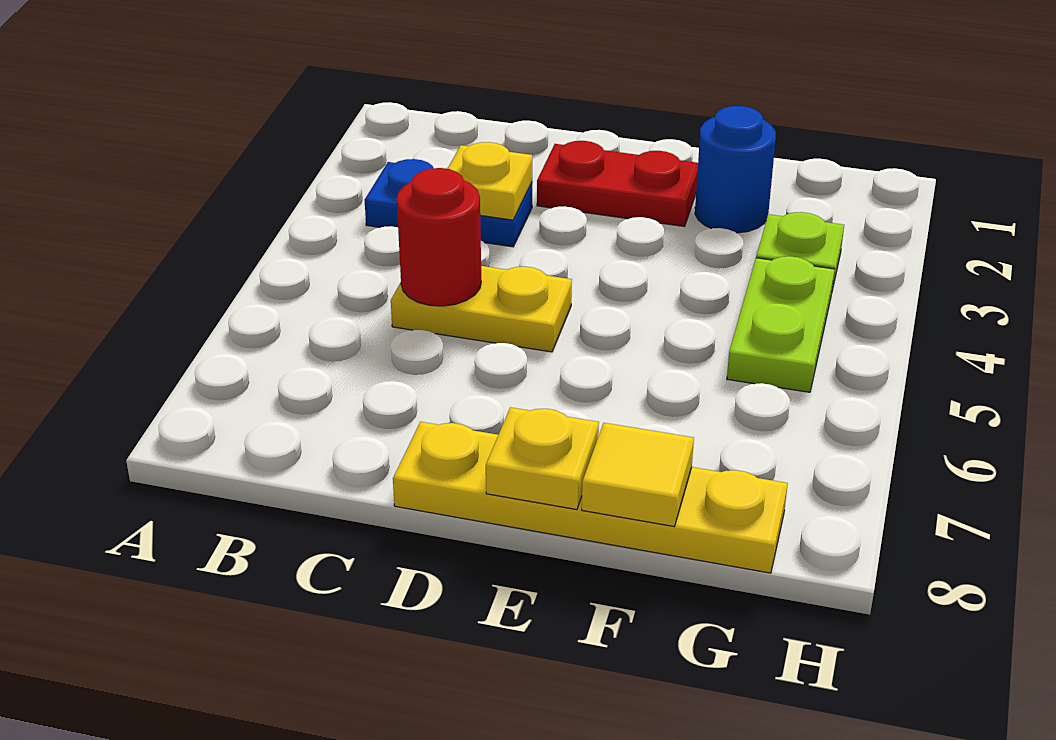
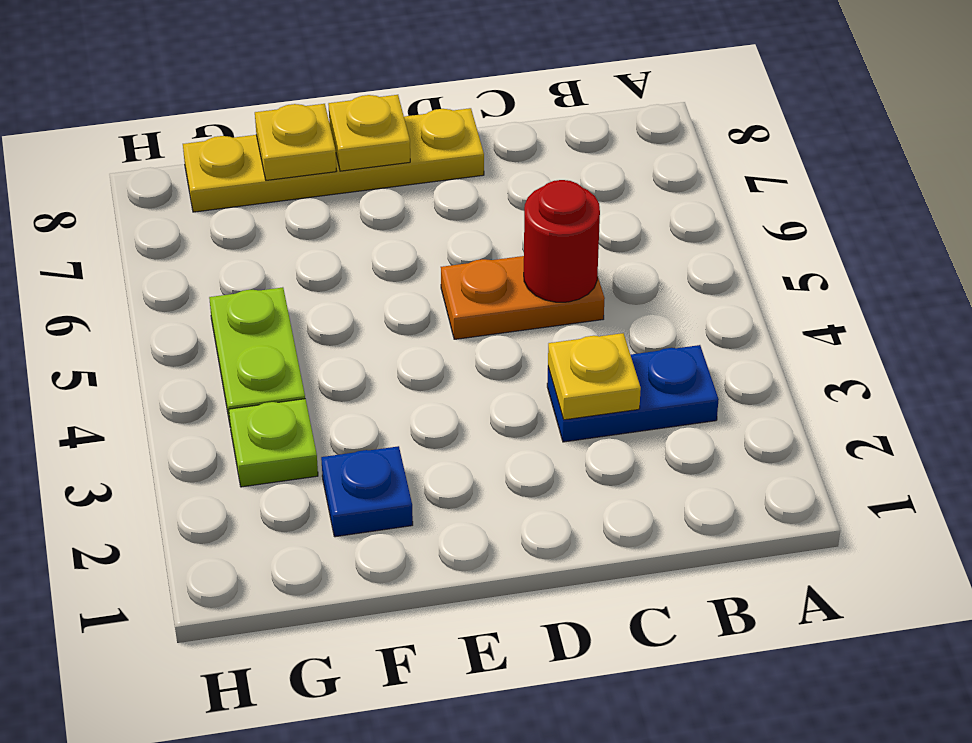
yellow 1x2 plate [391,266,572,352] -> orange 1x2 plate [441,256,605,339]
red 1x2 plate [537,141,698,227] -> none
blue 1x1 round brick [695,106,776,233] -> blue 1x1 plate [321,446,413,537]
yellow 1x1 tile [582,423,694,526] -> yellow 1x1 plate [255,104,336,180]

